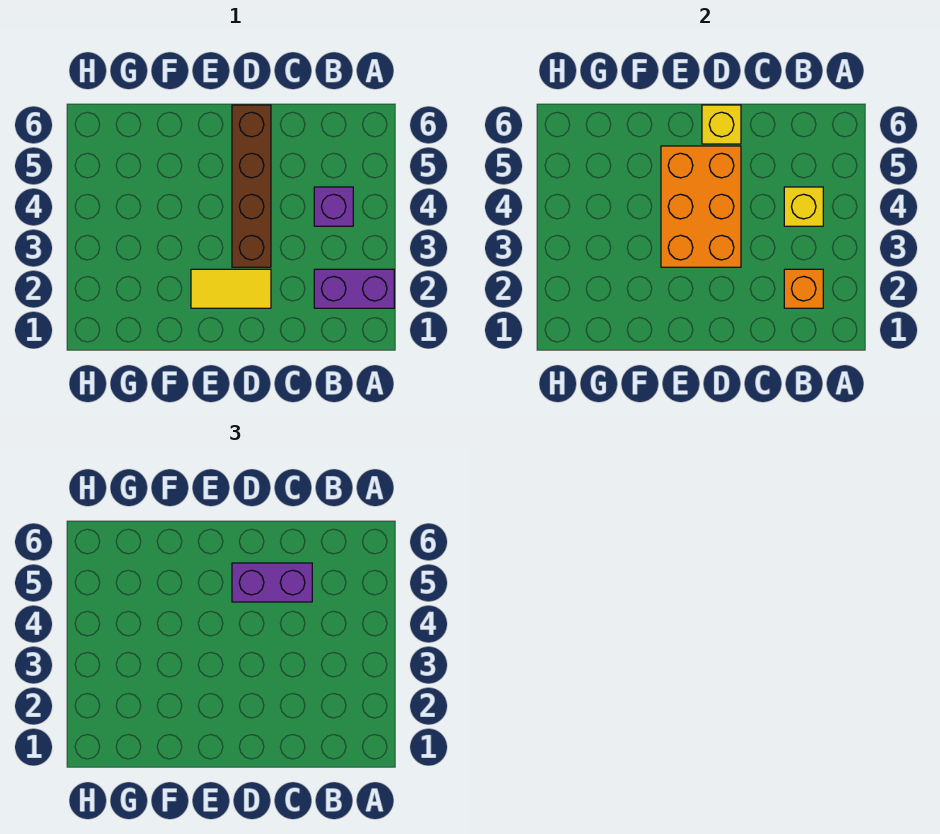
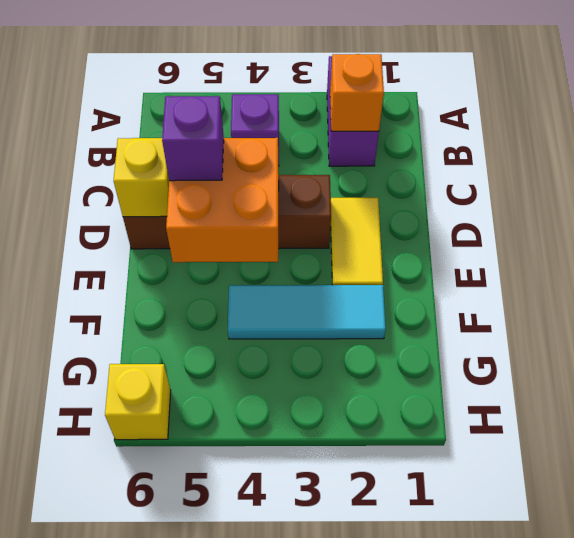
yellow 1x1 brick [784,187,823,226] -> yellow 1x1 brick moved to [105,364,171,440]
purple 1x2 brick [232,563,312,602] -> purple 1x1 brick [162,96,224,181]
orange 2x3 brick [661,146,741,267] -> orange 2x2 brick [166,138,279,262]
none -> cyan 1x3 tile [228,285,386,339]

